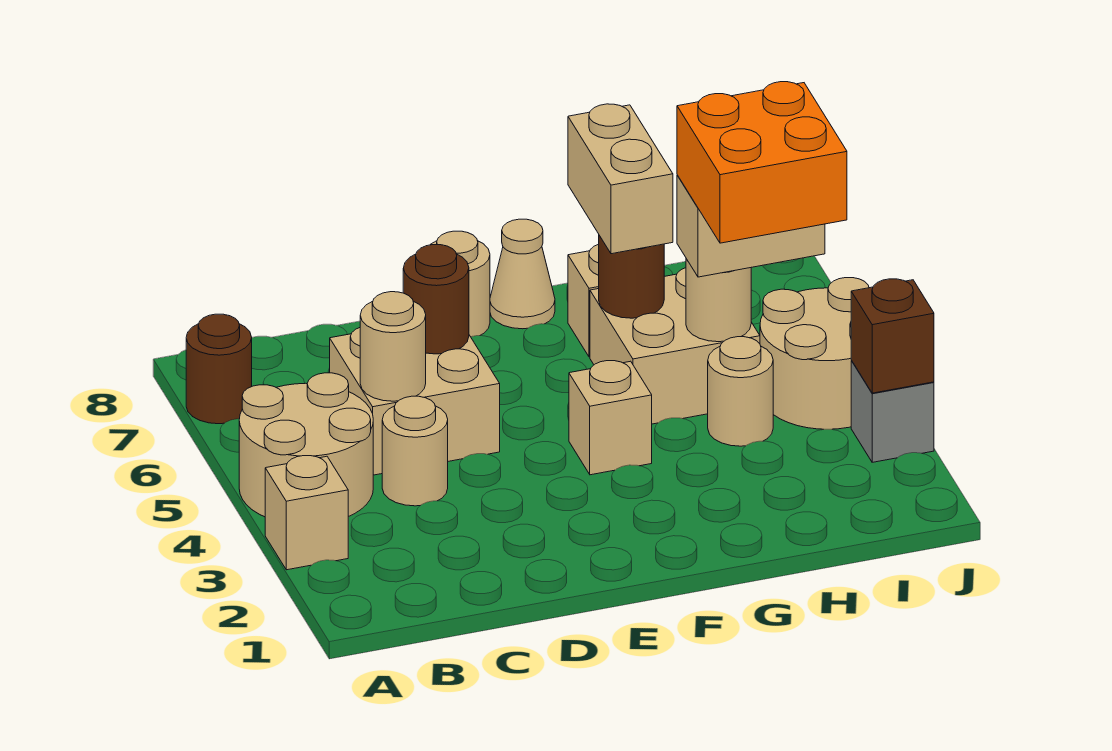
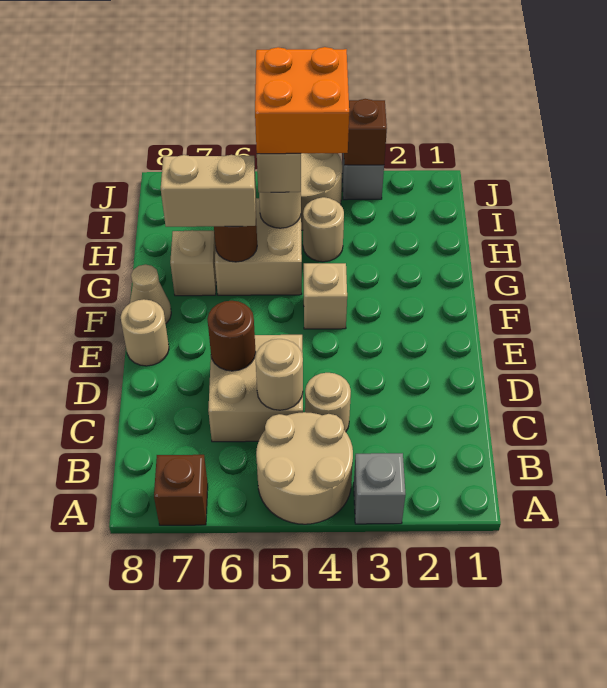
tan 1x1 brick [265,456,348,570] -> grey 1x1 brick [354,453,406,524]
brown 1x1 round brick [186,314,252,424] -> brown 1x1 brick [154,455,208,525]

